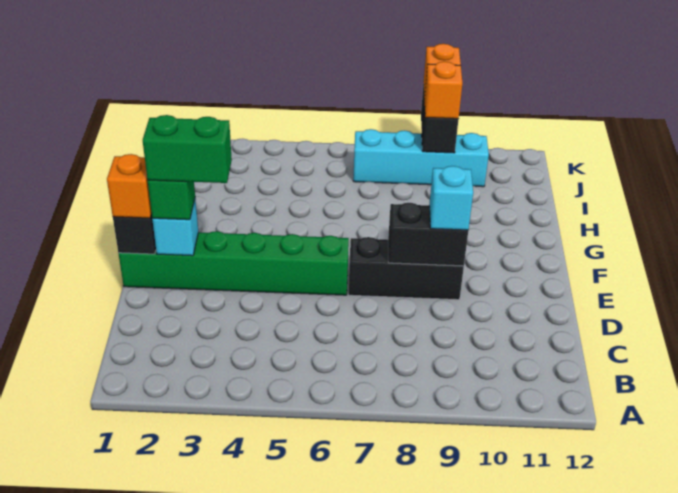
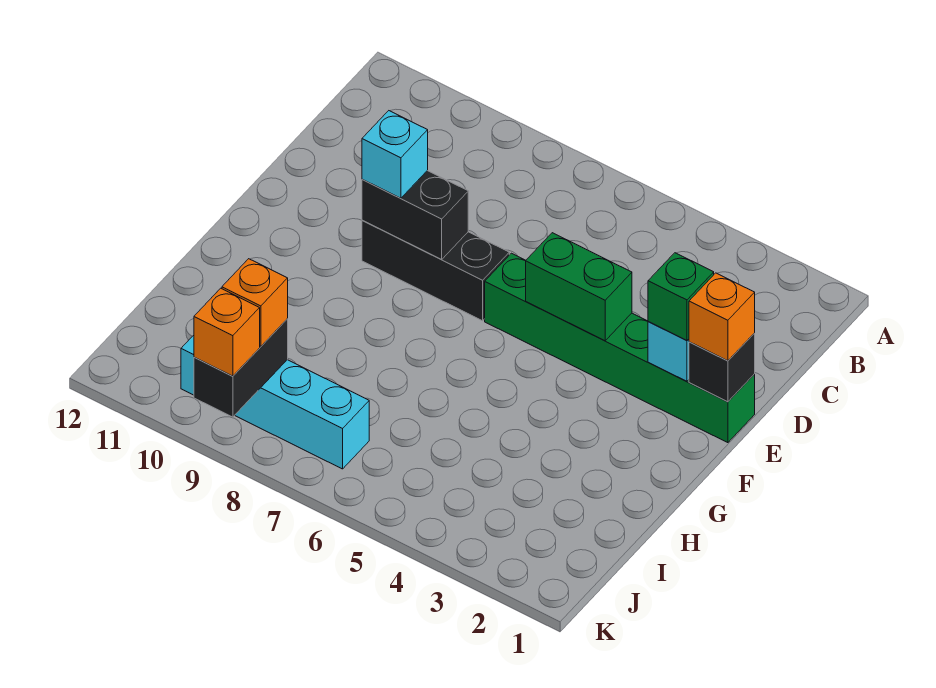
green 1x2 brick [143,115,232,183] -> green 1x2 brick moved to [526,233,632,341]

